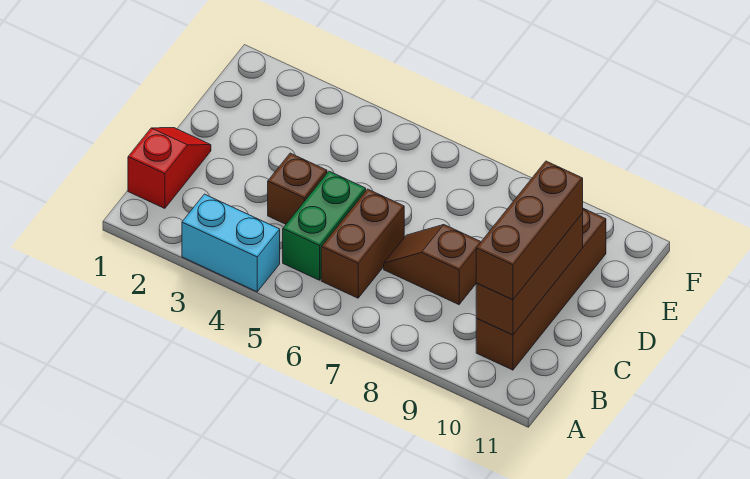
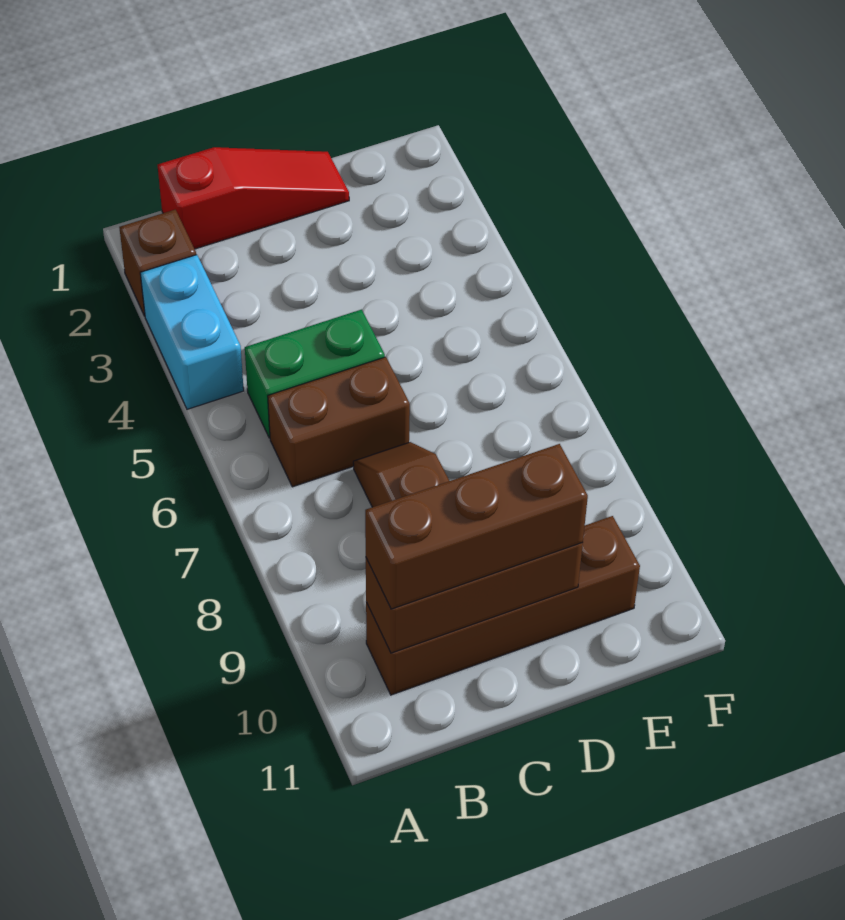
red 1x2 slope [128,128,211,208] -> red 1x3 slope [158,147,349,249]
brown 1x1 brick [268,153,327,224] -> brown 1x1 brick moved to [119,210,196,316]

